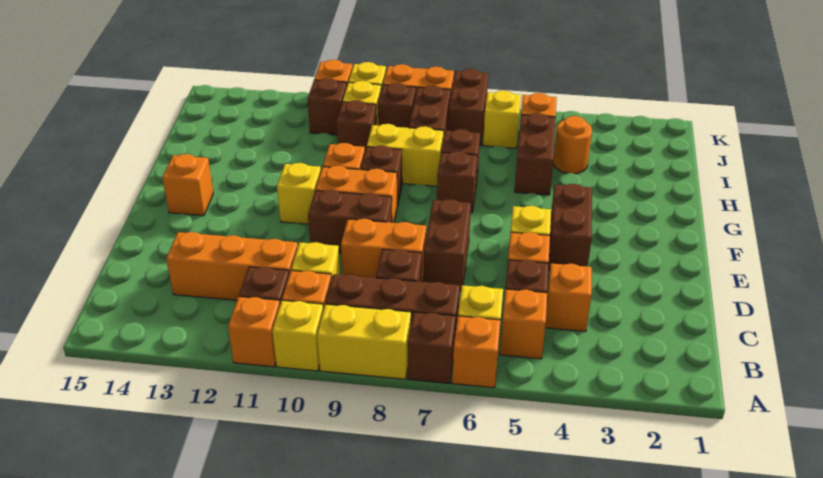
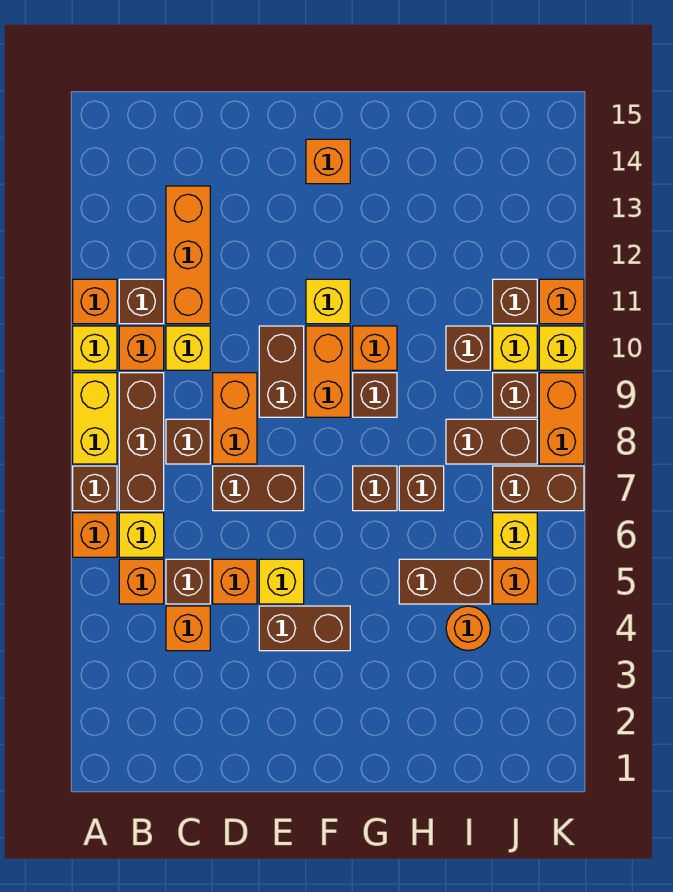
yellow 1x2 brick [367,124,443,186] -> none

